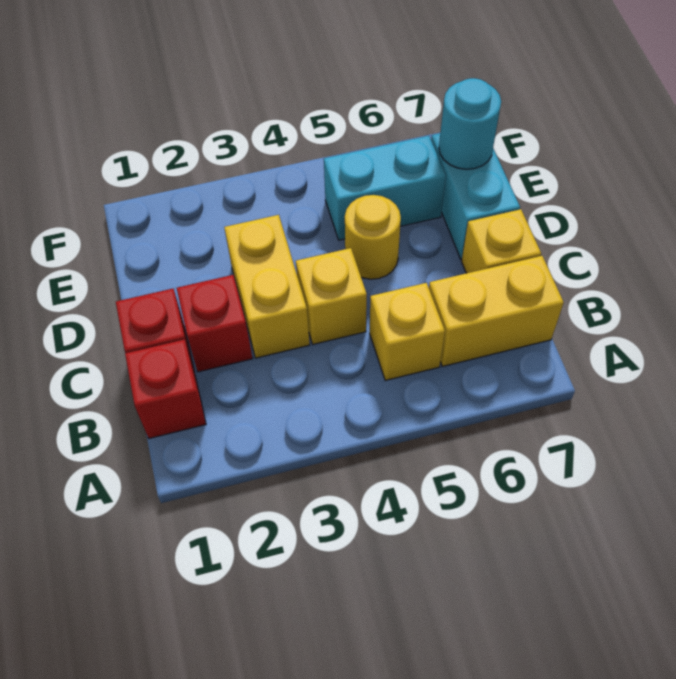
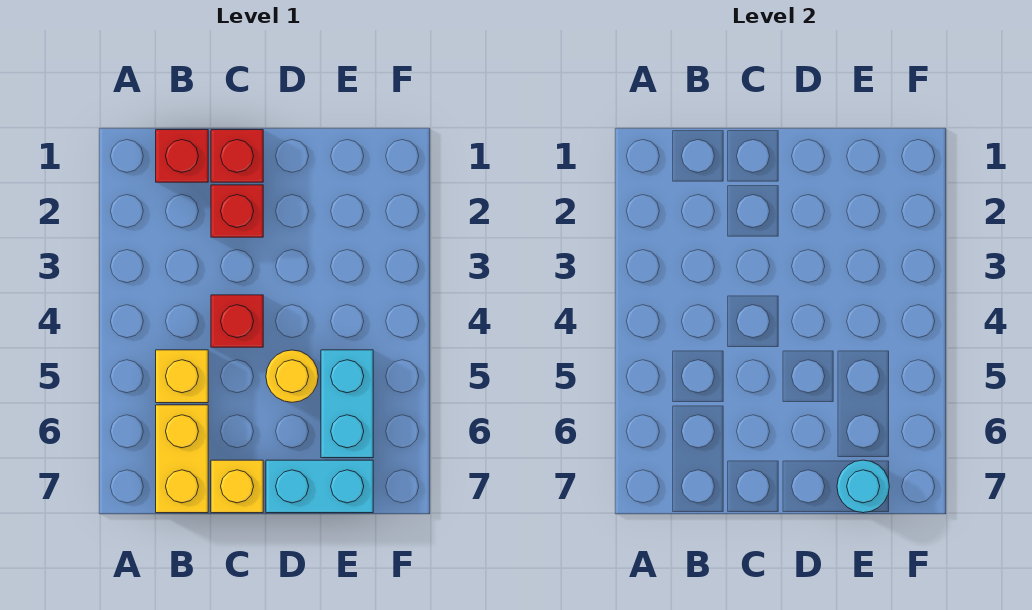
yellow 1x2 brick [224,215,310,358] -> none
yellow 1x1 brick [296,248,367,344] -> red 1x1 brick [211,295,263,347]

